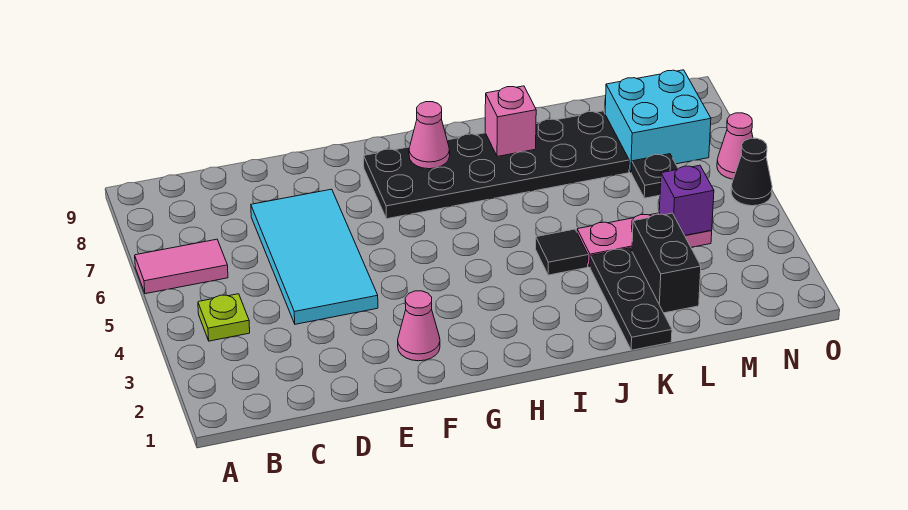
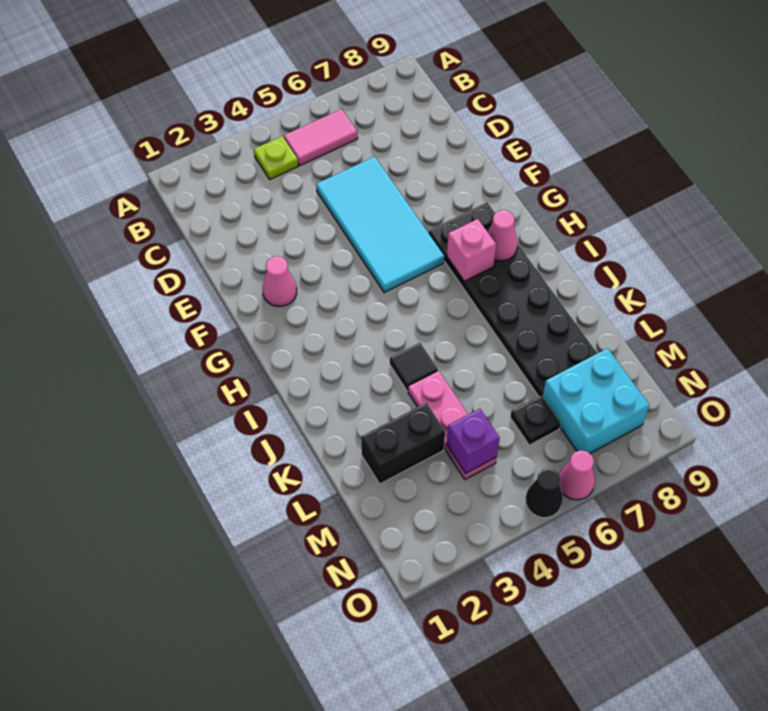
pink 1x2 tile [135,239,228,294] -> pink 1x2 tile turned to [284,109,358,166]
cyan 2x4 tile [251,189,378,324] -> cyan 2x4 tile turned to [316,157,444,293]
pink 1x1 brick [485,86,536,156] -> pink 1x1 brick moved to [447,219,496,281]
black 1x3 plate [590,248,672,350] -> none

